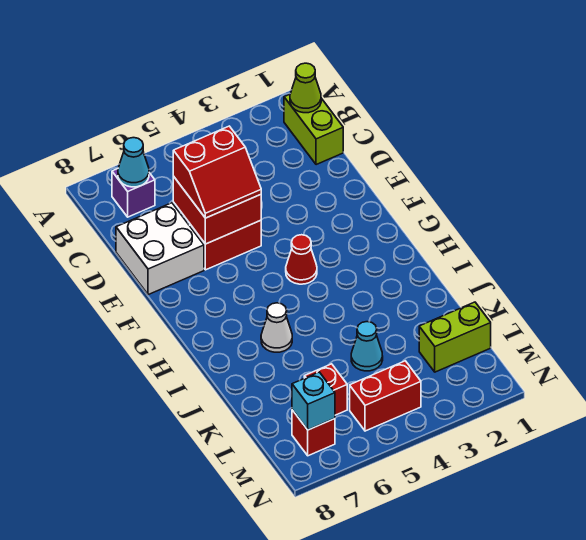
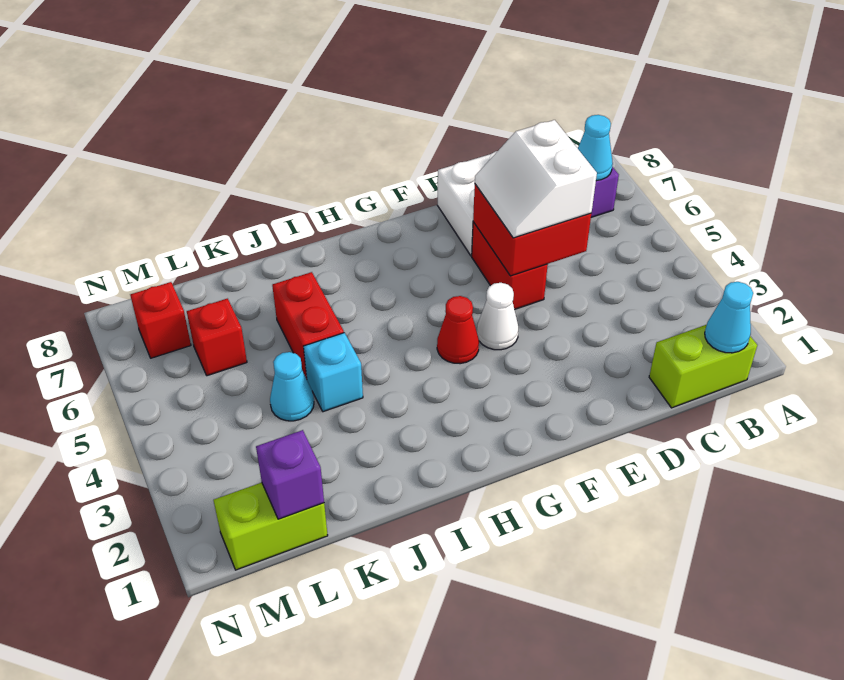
lime 1x1 cone [290,63,321,113] -> cyan 1x1 cone [705,282,753,353]
red 2x2 slope [173,126,261,218] -> white 2x2 slope [475,120,597,238]
white 1x1 cone [261,303,292,352] -> white 1x1 cone moved to [477,283,518,350]
lime 1x2 brick [419,302,491,372] -> lime 1x2 brick turned to [213,483,328,570]
none -> purple 1x1 brick [256,430,324,519]
red 1x2 brick [350,361,421,431] -> red 1x2 brick moved to [272,272,344,379]
cyan 1x1 brick [292,372,335,430] -> cyan 1x1 brick moved to [304,333,363,412]

